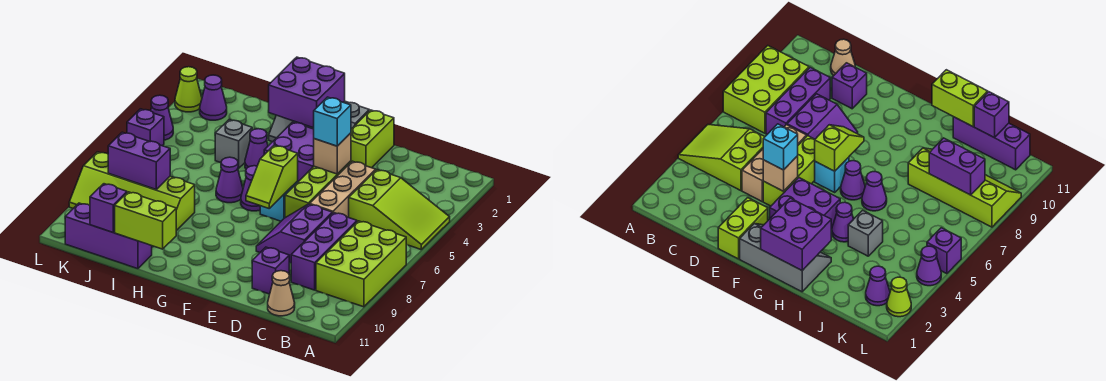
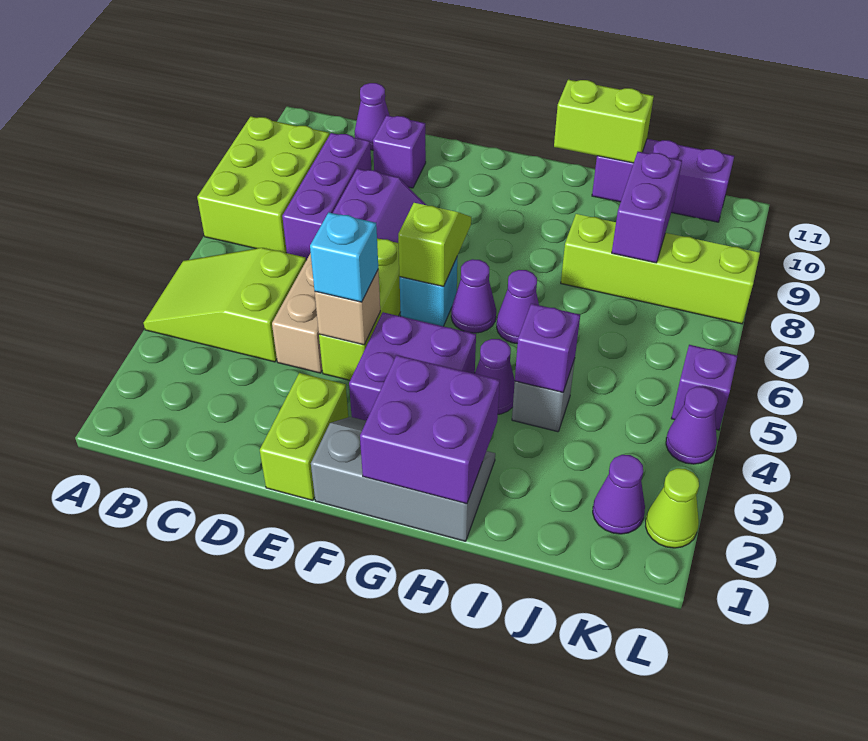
tan 1x1 cone [268,271,295,316] -> purple 1x1 cone [355,83,390,150]
purple 1x2 brick [108,132,170,189] -> purple 1x2 brick turned to [612,152,682,263]
purple 1x1 brick [90,184,127,232] -> purple 1x1 brick moved to [515,304,580,392]

